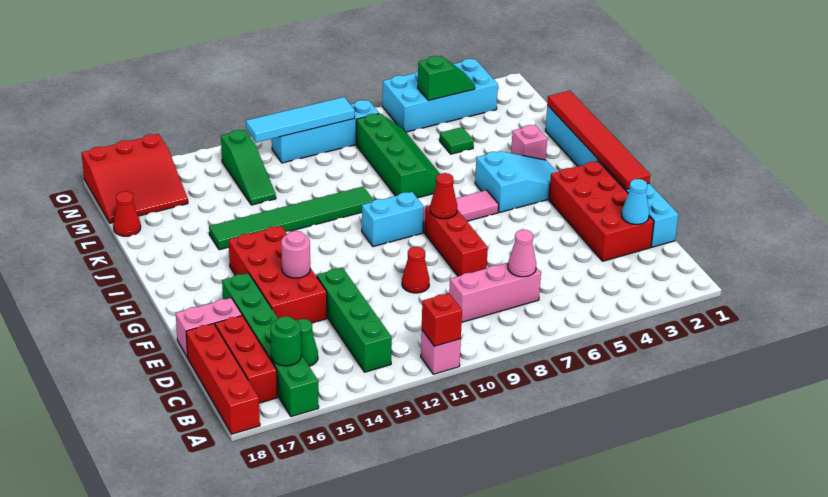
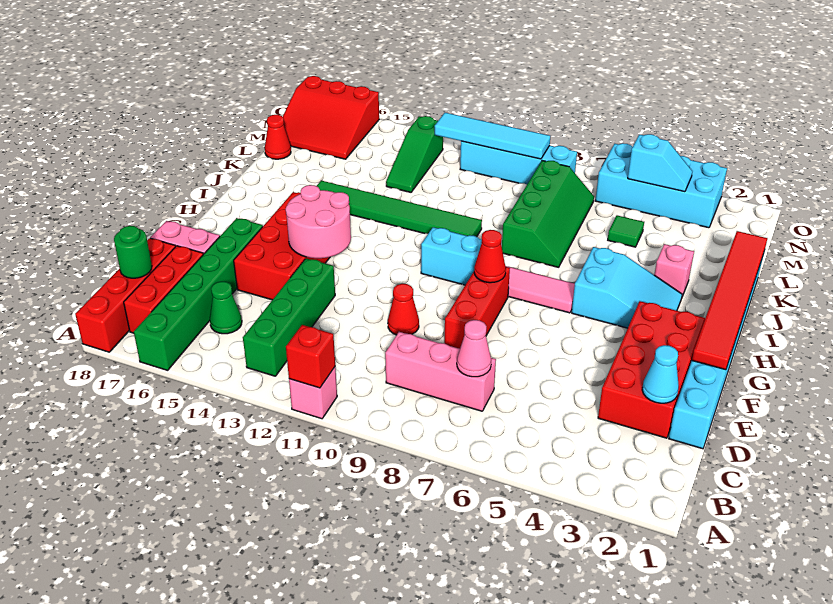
green 1x1 round brick [270,316,301,366] -> green 1x1 round brick moved to [114,226,152,278]
pink 1x1 round brick [281,231,310,278] -> pink 2x2 round brick [286,185,351,258]
green 1x2 slope [418,56,475,101] -> cyan 1x2 slope [628,134,692,192]

